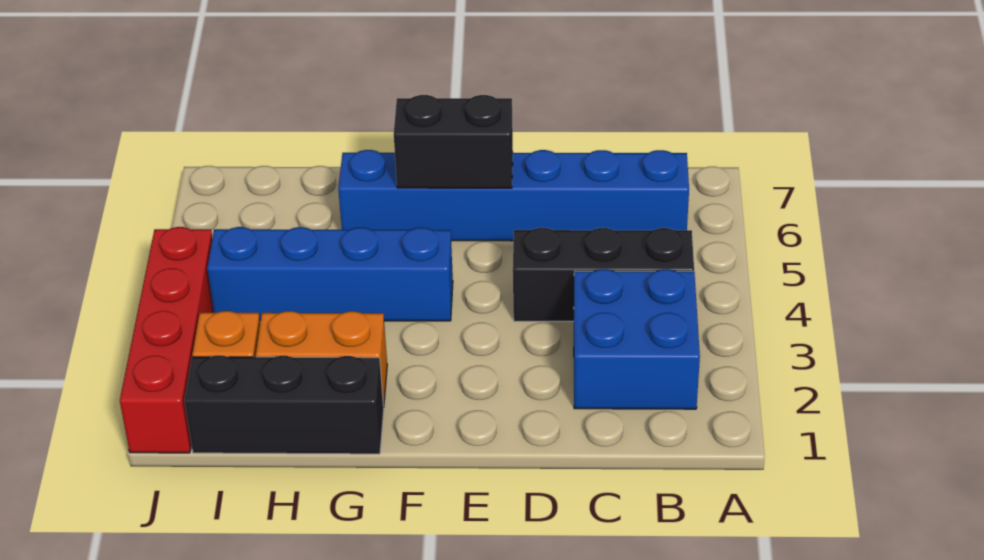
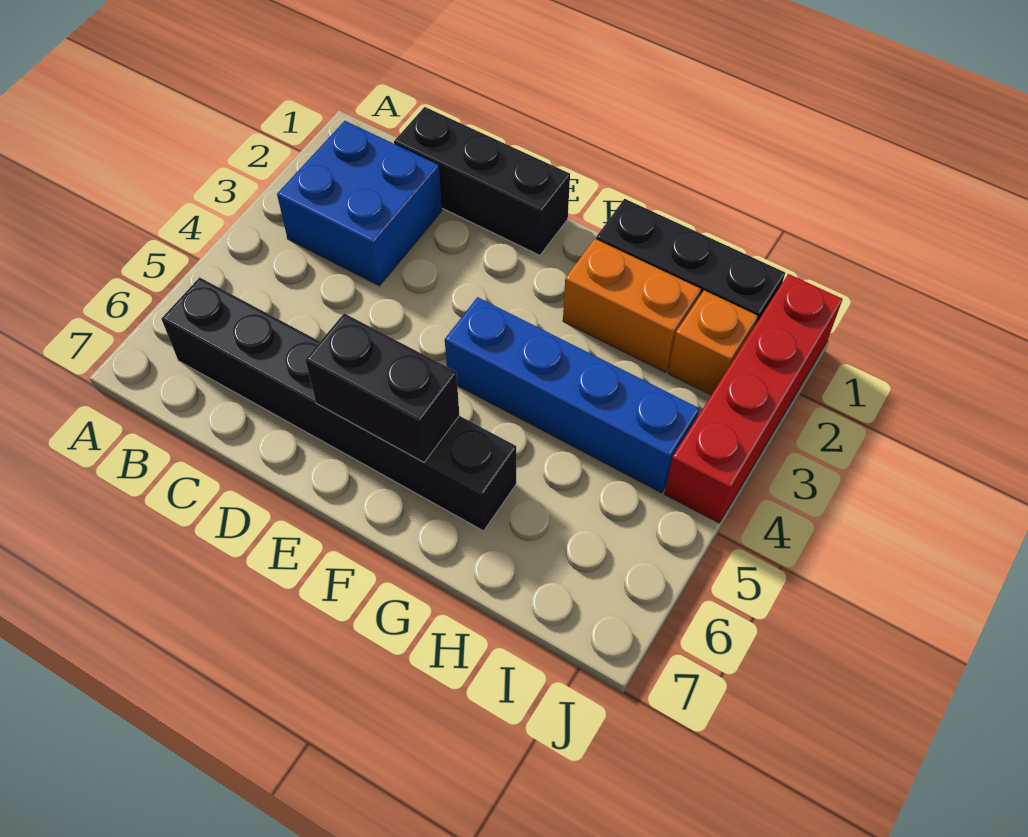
black 1x3 brick [513,228,694,321] -> black 1x3 brick moved to [394,107,570,255]
blue 1x6 brick [338,150,689,241] -> black 1x6 brick [161,277,516,531]

